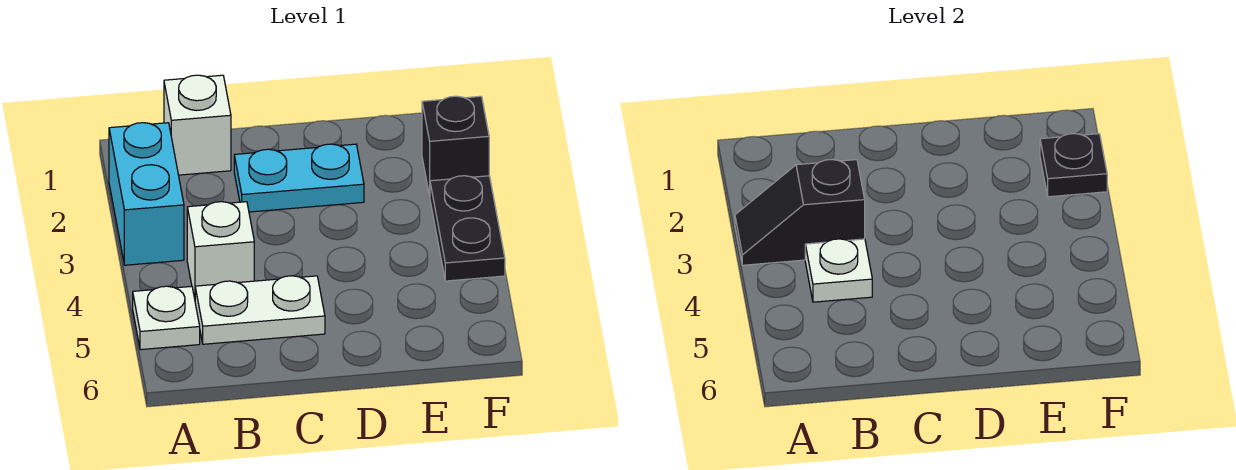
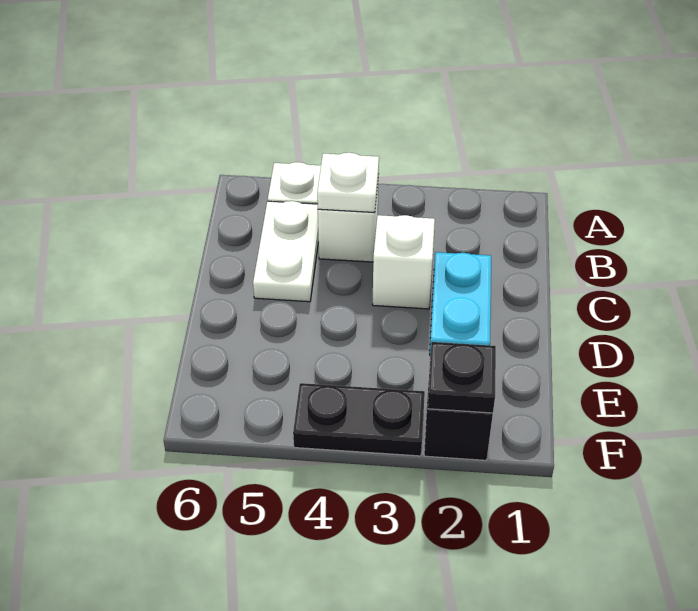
cyan 1x2 brick [109,123,184,265] -> none
black 1x2 slope [735,160,865,265] -> none
white 1x1 brick [164,75,231,175] -> white 1x1 brick moved to [373,215,435,309]

